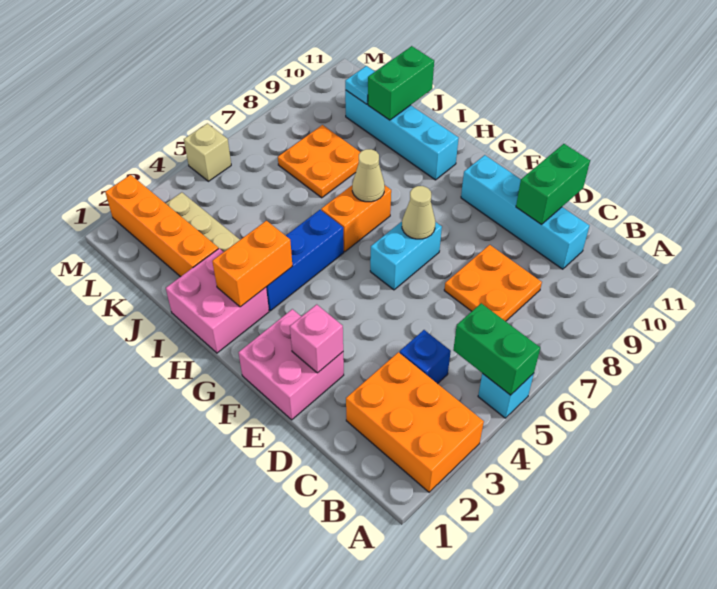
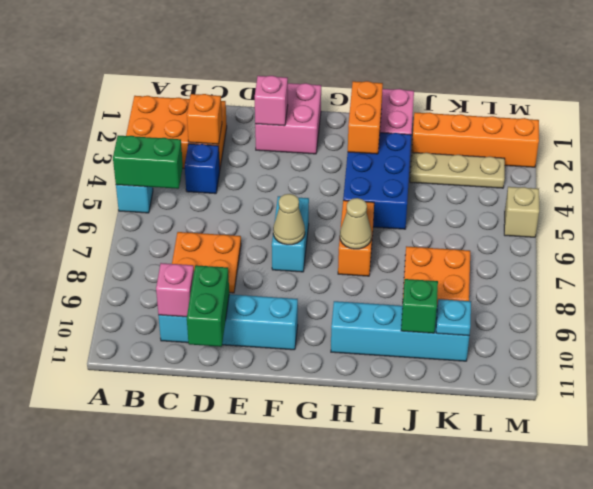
none -> orange 1x1 brick [187,94,222,144]
none -> pink 1x1 brick [156,263,194,317]
blue 1x3 brick [266,210,344,311] -> blue 2x3 brick [343,133,411,229]
green 1x2 brick [368,46,434,120] -> green 1x1 brick [401,279,438,333]

